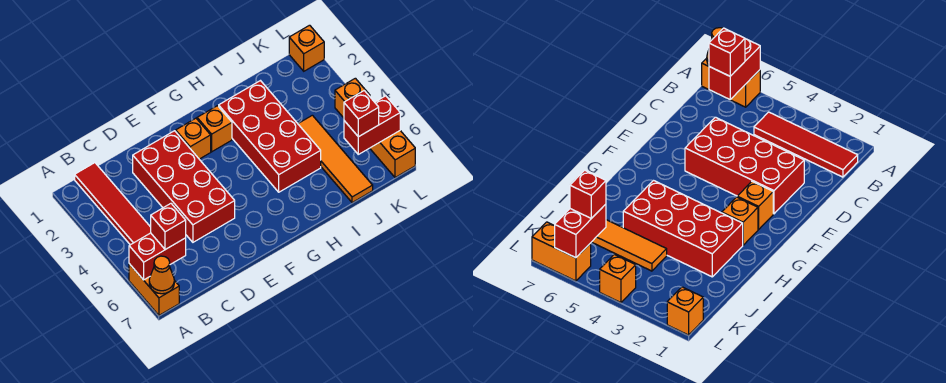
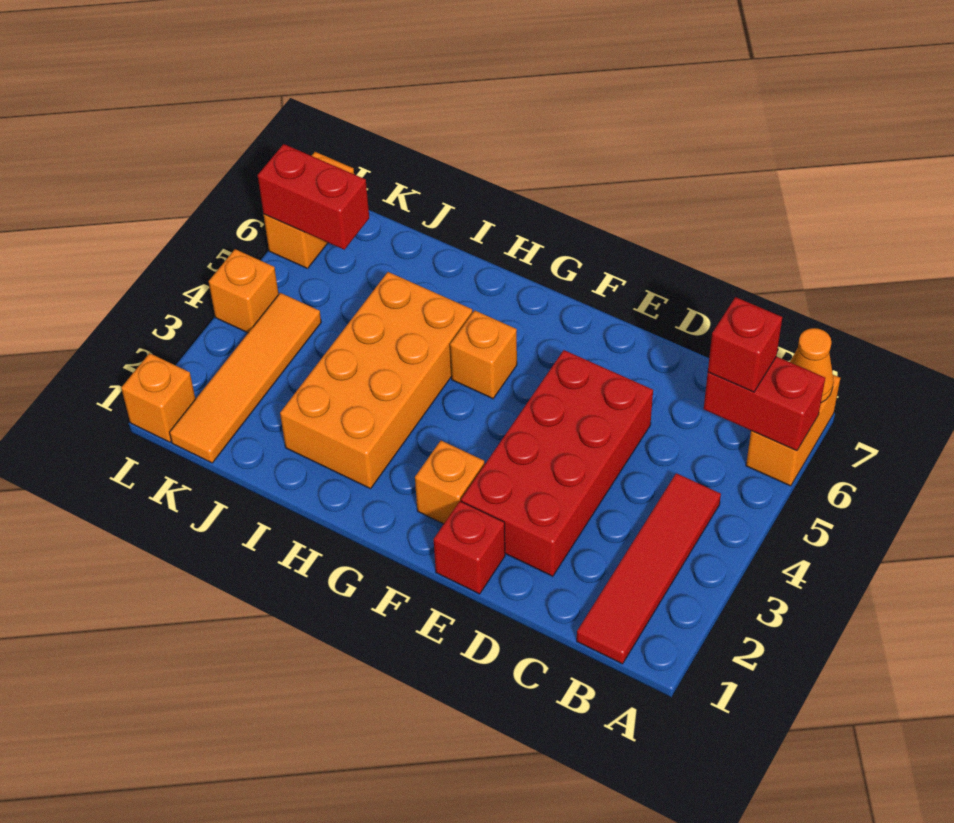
orange 1x1 brick [197,106,232,152] -> orange 1x1 brick moved to [450,310,517,399]
red 2x4 brick [219,81,321,192] -> orange 2x4 brick [280,272,473,489]
orange 1x4 tile [298,115,373,203] -> orange 1x4 tile moved to [170,293,321,463]
red 1x1 brick [344,91,379,137] -> red 1x1 brick moved to [434,501,505,594]

